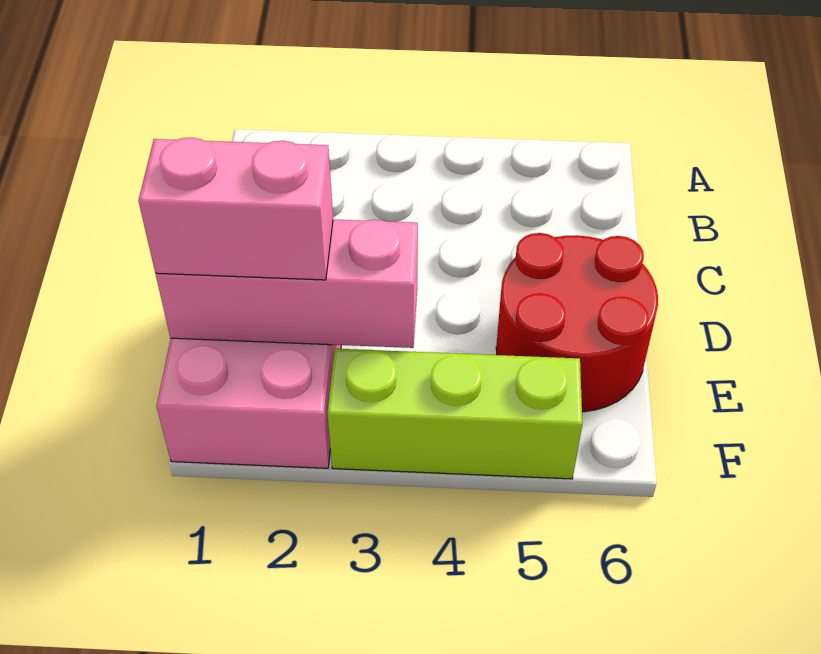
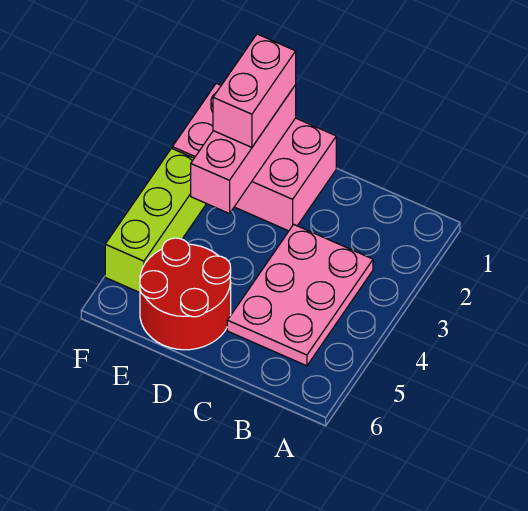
none -> pink 2x3 plate [227,225,373,366]

